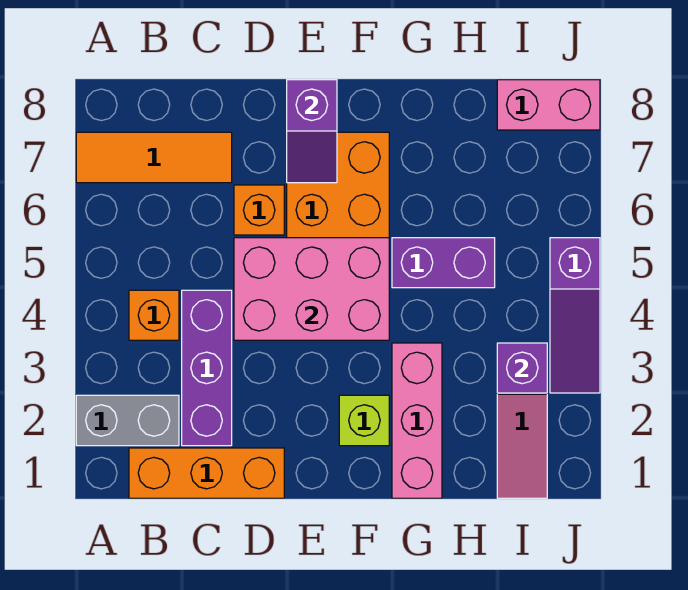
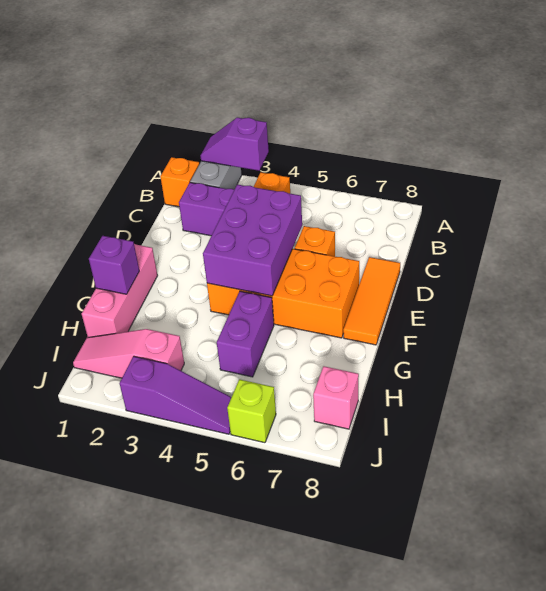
orange 1x3 tile [76,132,232,183] -> orange 1x3 tile moved to [343,257,400,345]
orange 1x3 brick [129,448,284,498] -> orange 1x1 brick [160,157,199,207]
pink 2x3 brick [234,238,389,340] -> purple 2x3 brick [203,184,302,296]
purple 1x2 slope [287,80,337,183] -> purple 1x2 slope moved to [201,118,269,171]
lime 1x1 brick [339,395,389,446] -> lime 1x1 brick moved to [227,379,276,443]
pink 1x3 brick [392,343,442,498] -> pink 1x3 brick turned to [82,244,158,337]
purple 1x1 brick [497,343,547,393] -> purple 1x1 brick moved to [89,236,139,294]
pink 1x2 brick [497,80,600,130] -> pink 1x1 brick [313,366,359,429]
purple 1x3 slope [550,238,600,393] -> purple 1x3 slope turned to [120,356,232,434]

